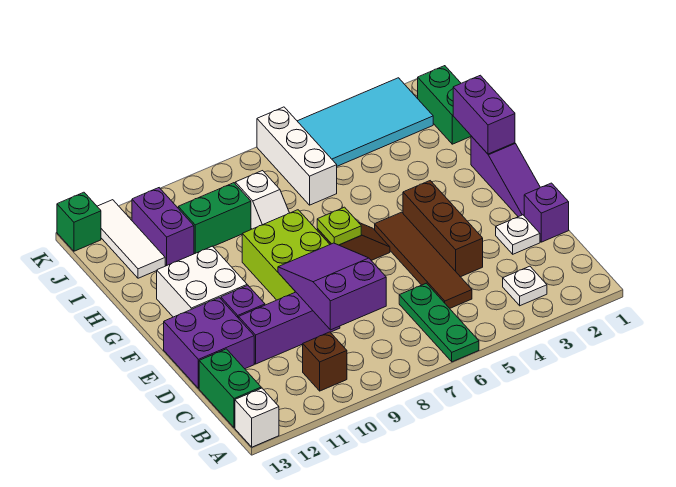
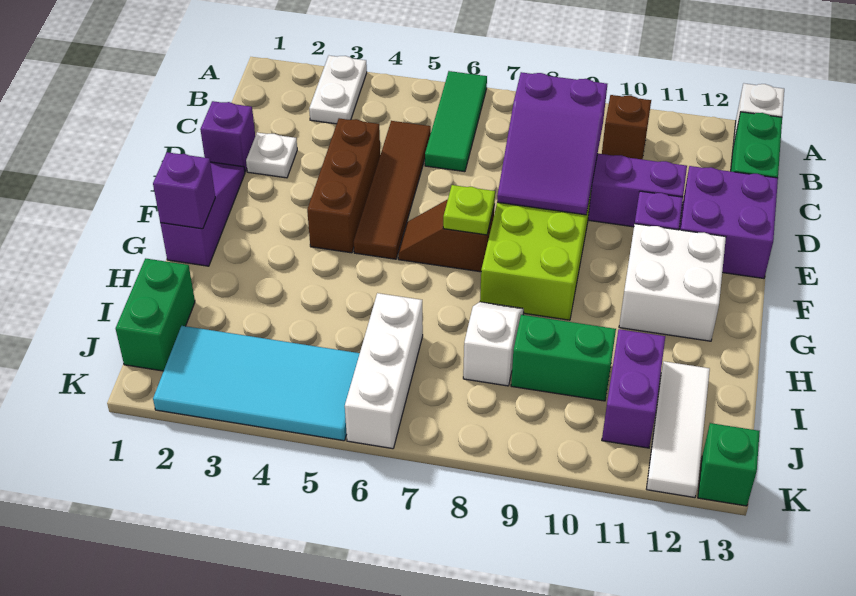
green 1x3 plate [399,283,479,362] -> green 1x3 tile [425,71,487,172]
white 1x1 plate [503,266,547,306] -> white 1x2 plate [309,56,367,124]
purple 1x2 brick [453,75,515,154] -> purple 1x1 brick [153,152,216,229]

